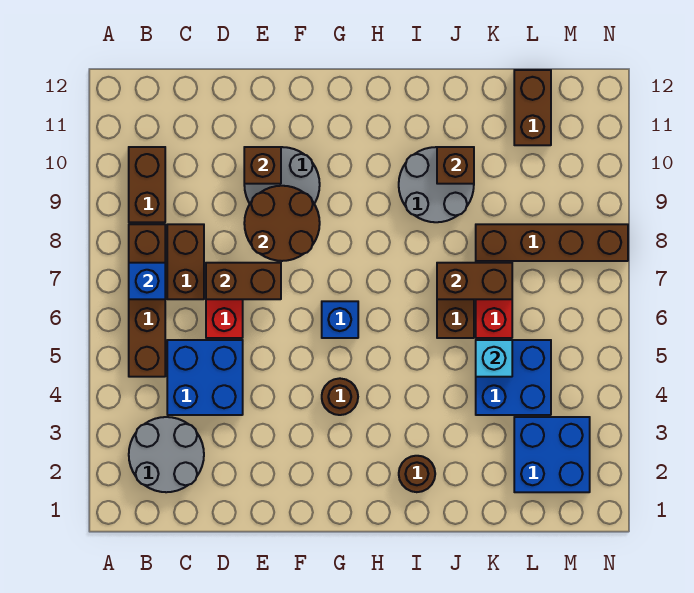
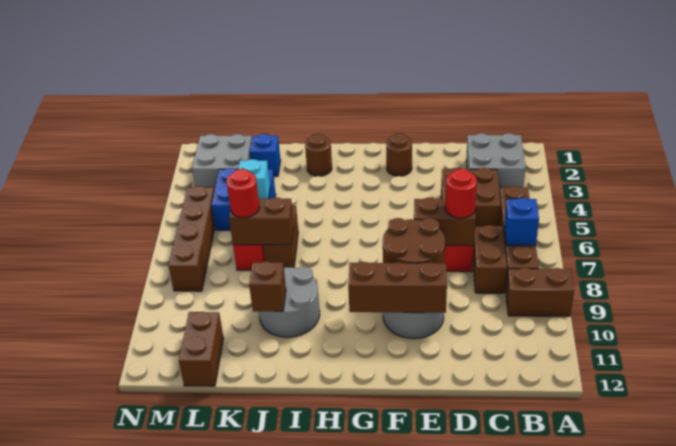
grey 2x2 round brick [129,417,204,492] -> grey 2x2 brick [466,133,525,193]
brown 1x2 brick [129,147,165,222] -> brown 1x2 brick turned to [506,268,574,316]
blue 2x2 brick [167,340,243,415] -> brown 2x2 brick [441,168,501,226]
none -> red 1x1 round brick [445,169,477,218]
brown 1x1 brick [244,147,281,184] -> brown 1x3 brick [348,262,447,313]
brown 1x1 round brick [322,378,358,415] -> brown 1x1 round brick moved to [386,134,412,176]
blue 1x1 brick [322,301,358,338] -> blue 1x1 brick moved to [250,134,281,176]
none -> red 1x1 round brick [227,169,260,218]
brown 1x4 brick [476,224,628,261] -> brown 1x4 brick turned to [168,186,215,291]
blue 2x2 brick [514,417,590,492] -> grey 2x2 brick [192,134,252,190]

